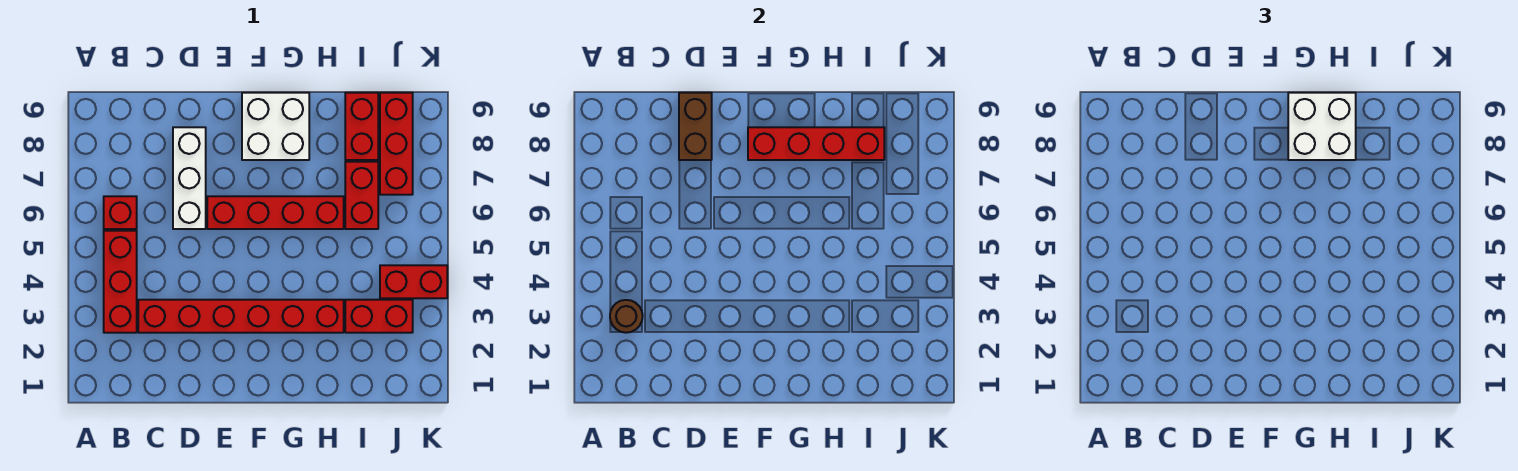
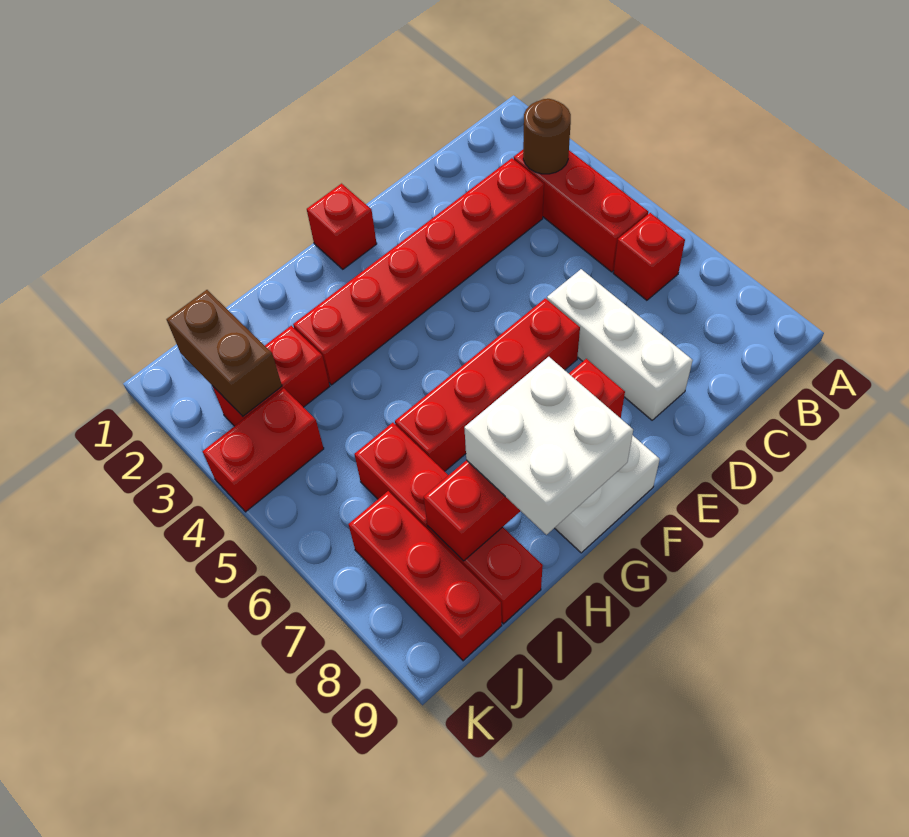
brown 1x2 brick [679,93,712,160] -> brown 1x2 brick moved to [167,290,282,416]
none -> red 1x1 brick [307,184,377,269]

